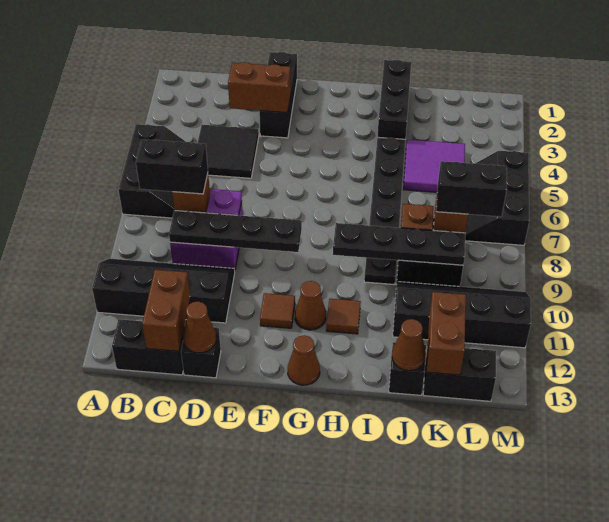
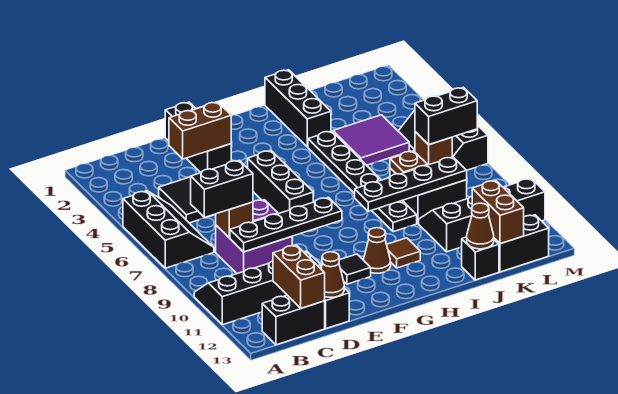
none -> black 1x3 brick [248,151,313,214]
brown 1x1 tile [260,293,295,328] -> black 1x1 tile [339,254,371,284]
brown 1x1 cone [288,335,320,385] -> none

